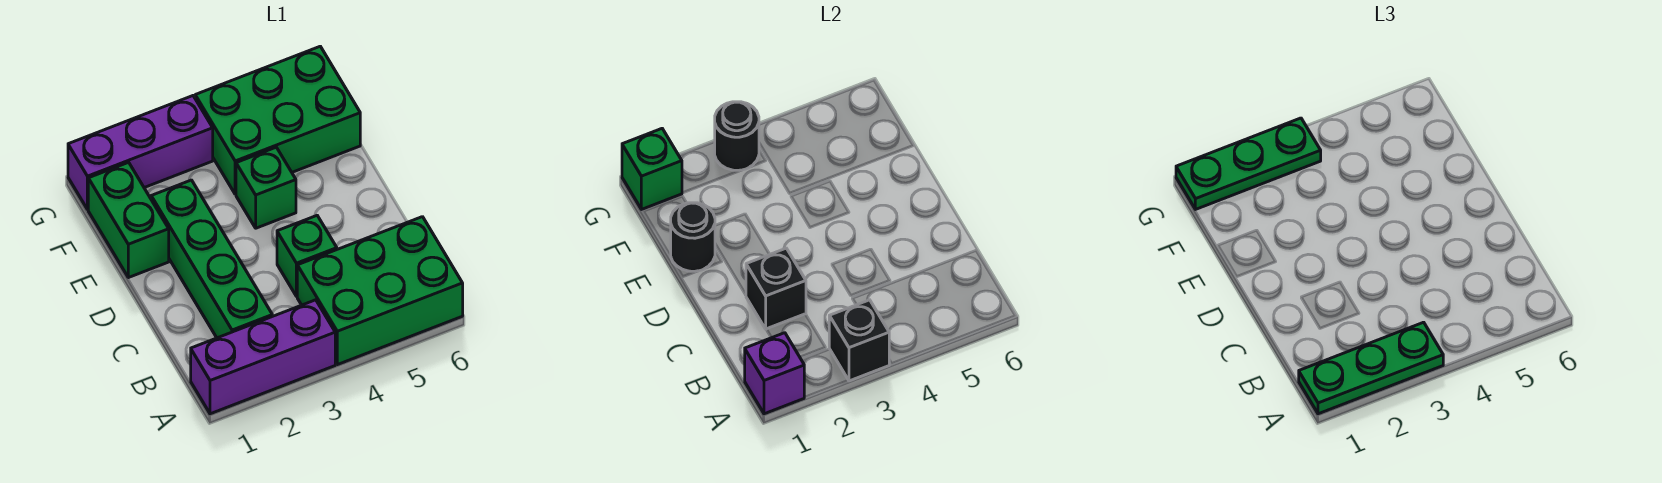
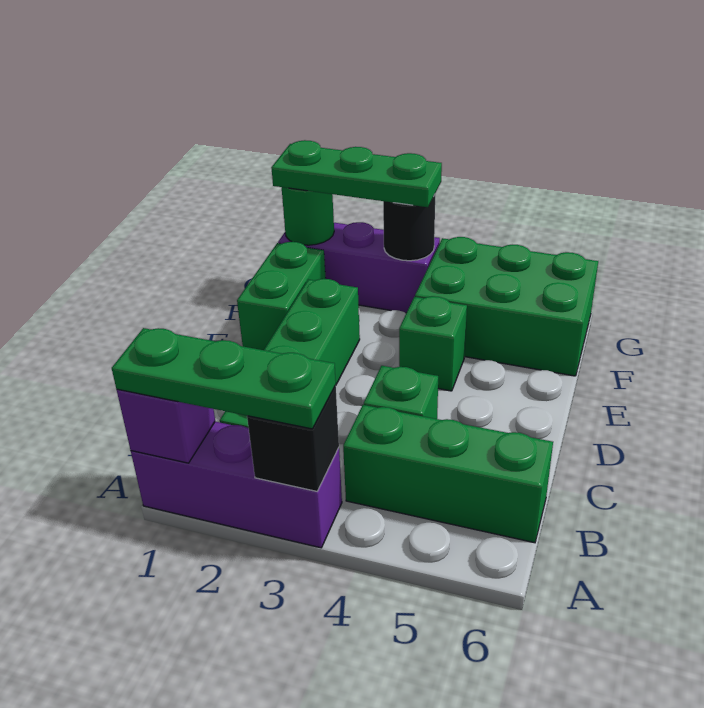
green 2x3 brick [297,217,463,365] -> green 1x3 brick [343,405,553,543]
black 1x1 brick [746,248,806,329] -> none
black 1x1 round brick [671,203,715,271] -> none
green 1x1 brick [622,129,682,209] -> green 1x1 round brick [282,187,334,245]

